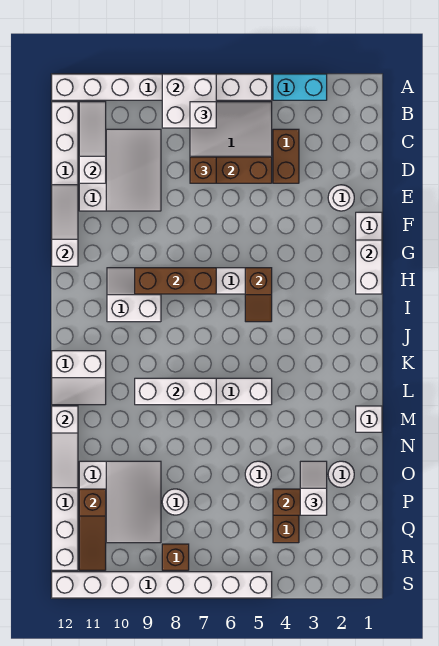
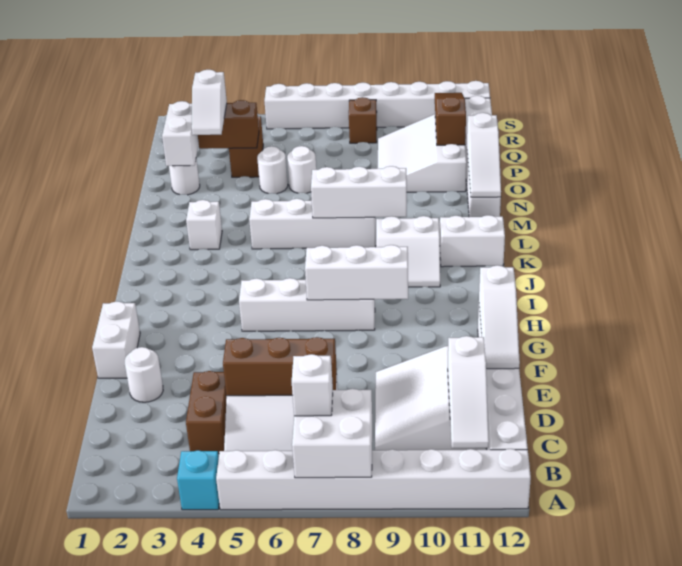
cyan 1x2 brick [273,74,327,100] -> cyan 1x1 brick [177,450,219,510]
brown 1x1 brick [190,157,216,183] -> none
white 1x2 brick [356,240,382,294] -> white 1x2 brick moved to [162,101,199,166]
brown 1x2 slope [245,268,272,322] -> none
brown 1x3 brick [135,268,216,294] -> white 1x3 brick [305,245,408,300]
white 2x2 slope [107,268,161,322] -> white 2x2 slope moved to [376,216,440,287]
white 1x1 brick [356,406,382,432] -> white 1x1 brick moved to [186,200,222,250]
white 1x3 slope [52,406,78,488] -> white 1x3 slope turned to [467,113,501,197]
white 1x1 round brick [162,489,188,515] -> white 1x1 round brick moved to [287,146,316,193]

